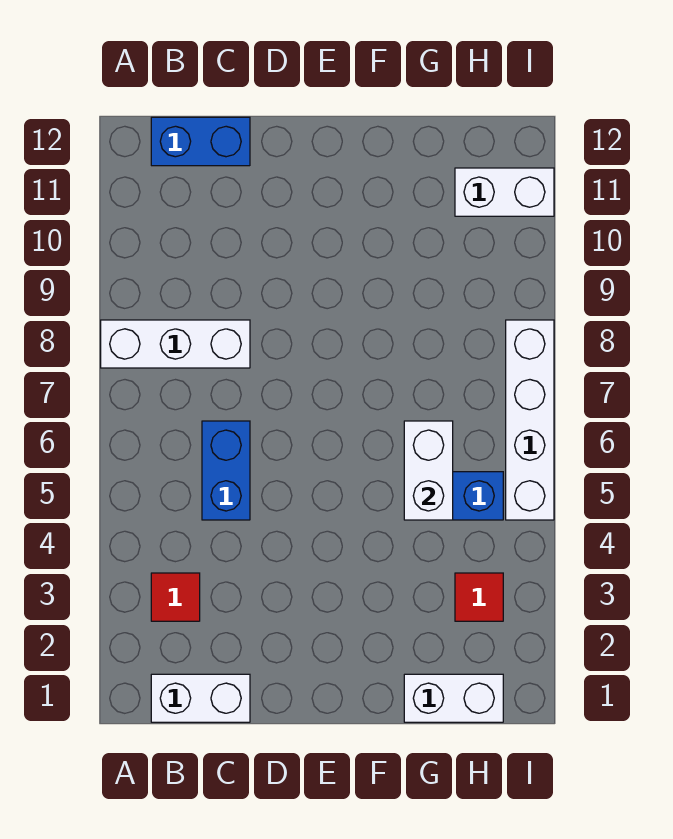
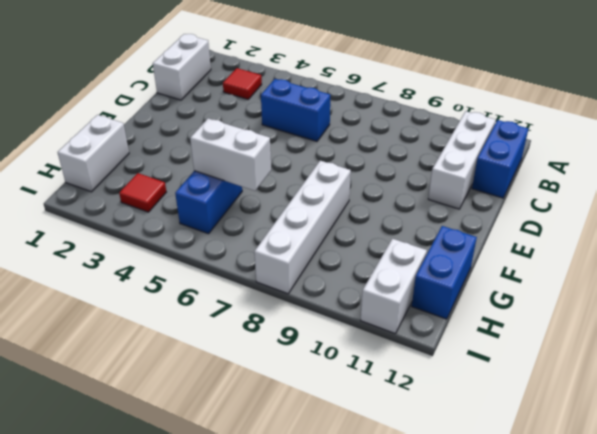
white 1x3 brick [101,320,250,368] -> white 1x3 brick moved to [428,111,496,209]
none -> blue 1x2 brick [412,226,477,319]
white 1x4 brick [506,320,554,520] -> white 1x4 brick turned to [254,161,351,294]

